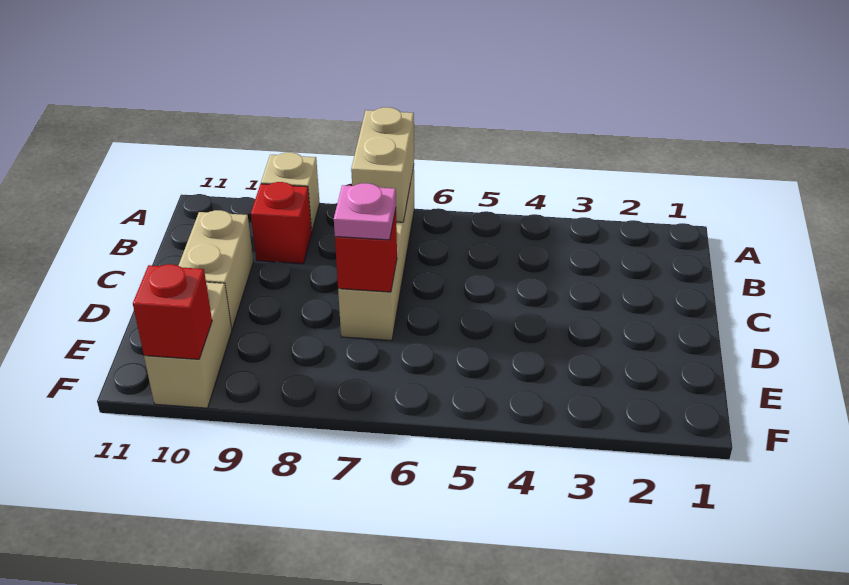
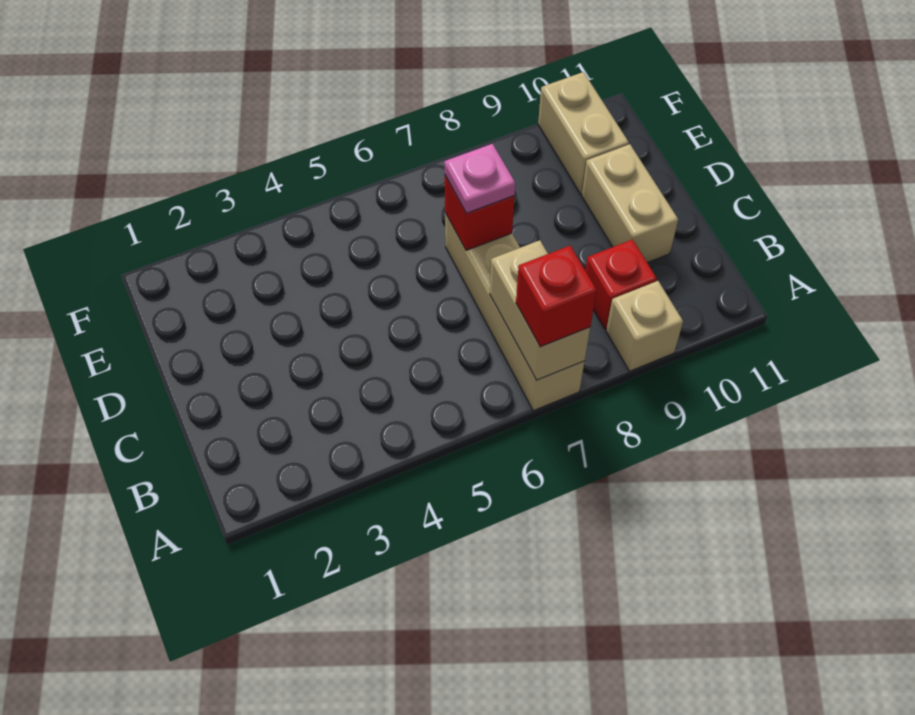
red 1x1 brick [133,264,212,359] -> red 1x1 brick moved to [516,246,597,347]

